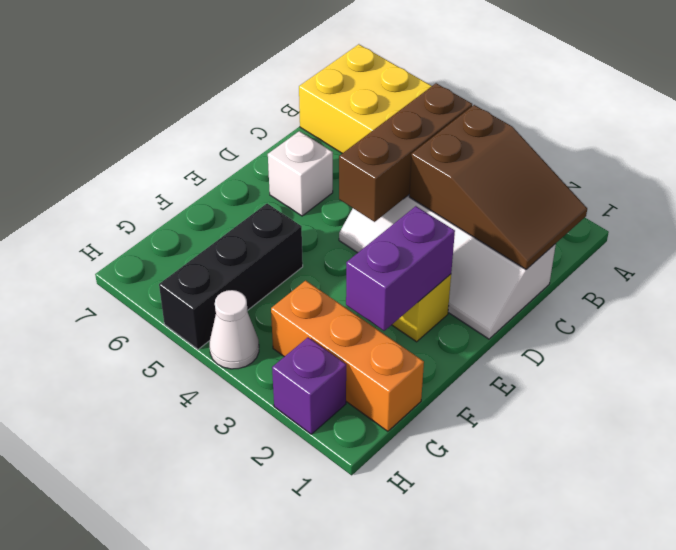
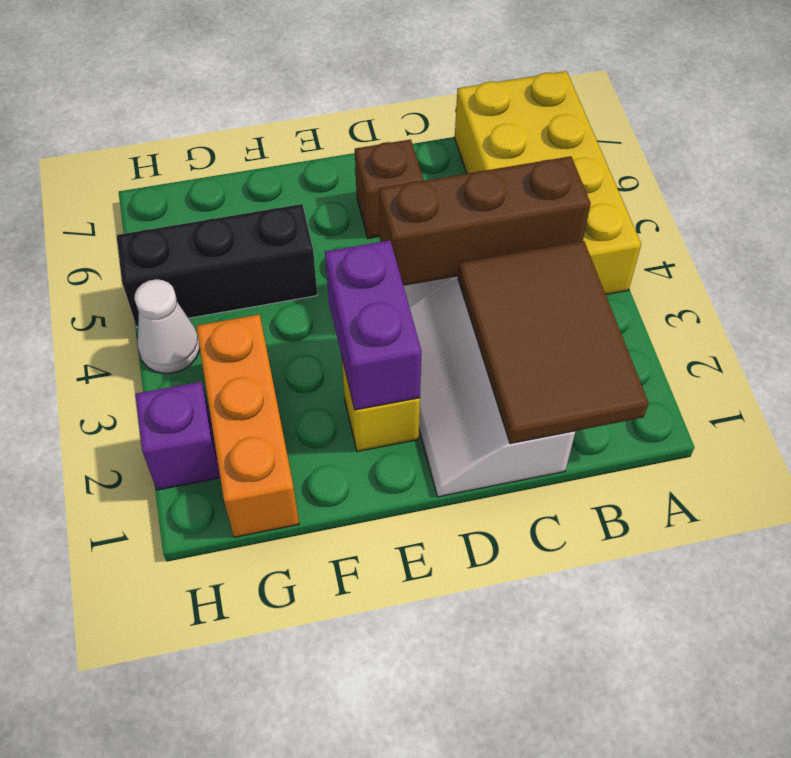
brown 2x3 slope [409,105,587,269] -> brown 2x3 tile [458,241,649,444]
white 1x1 brick [268,131,333,216] -> brown 1x1 brick [355,139,424,238]
purple 1x2 brick [346,206,455,331] -> purple 1x2 brick turned to [325,240,422,410]

